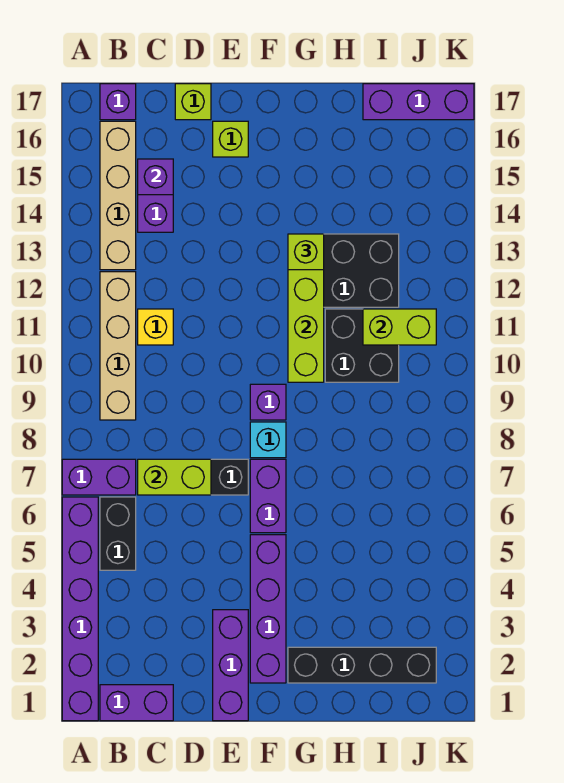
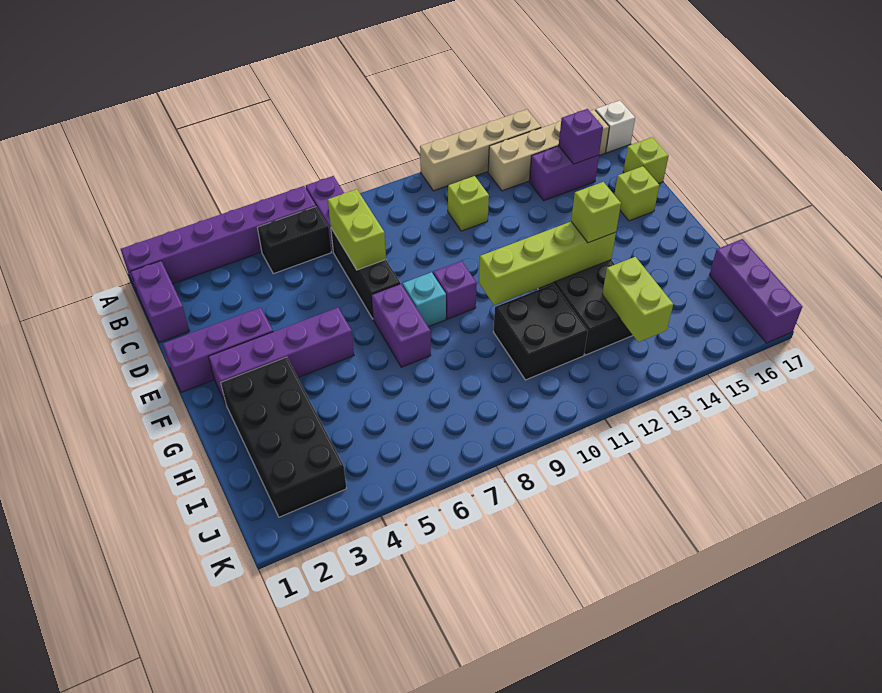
tan 1x4 brick [100,272,136,420] -> tan 1x4 brick moved to [420,109,541,191]
purple 1x1 brick [100,84,136,120] -> white 1x1 brick [595,101,635,153]
yellow 1x1 brick [138,309,173,345] -> lime 1x1 brick [448,176,489,231]
purple 1x2 brick [250,459,286,533] -> purple 1x2 brick turned to [372,284,431,367]
black 1x4 brick [288,647,436,683] -> black 2x4 brick [221,357,347,517]
lime 1x2 brick [363,309,436,345] -> lime 1x2 brick moved to [602,257,673,342]

